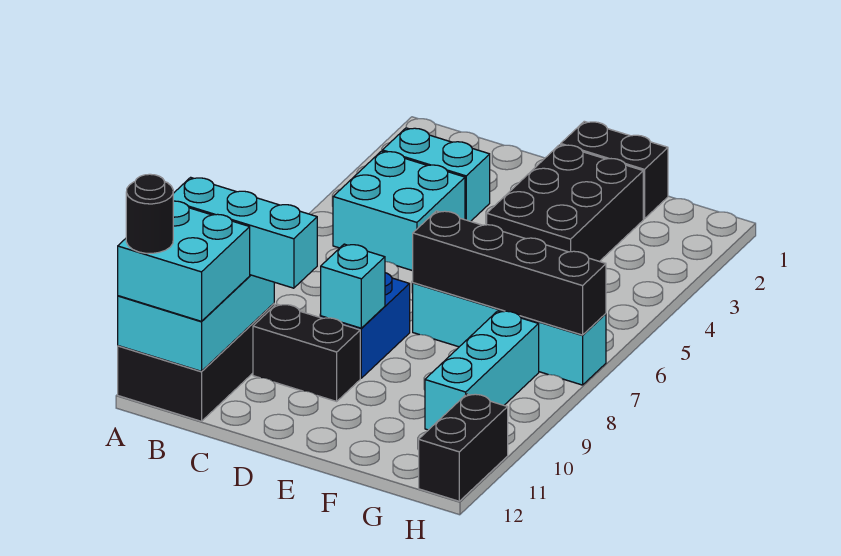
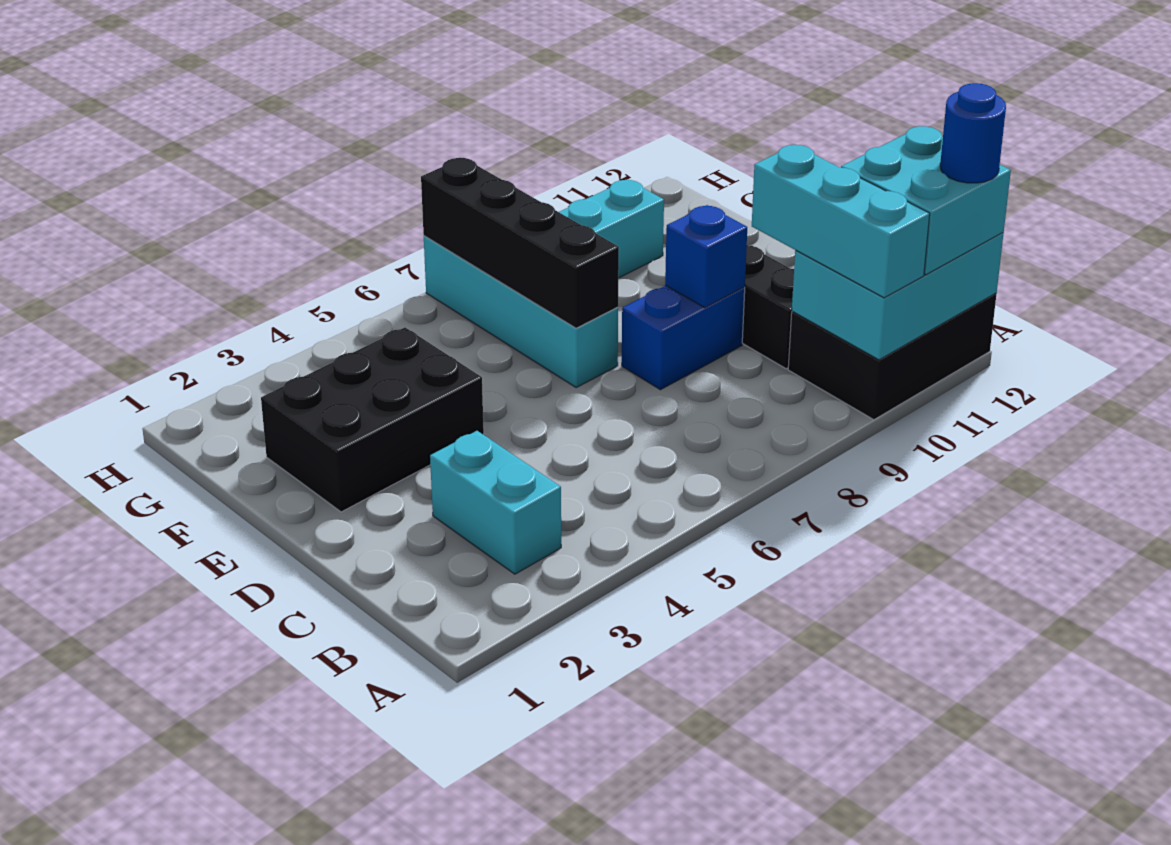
black 1x1 round brick [126,174,173,253] -> blue 1x1 round brick [940,83,1006,183]
cyan 2x2 brick [333,151,465,271] -> none
cyan 1x1 brick [321,244,385,328] -> blue 1x1 brick [665,205,747,308]
black 1x2 brick [561,121,668,219] -> none
black 1x2 brick [419,394,508,501] -> none

